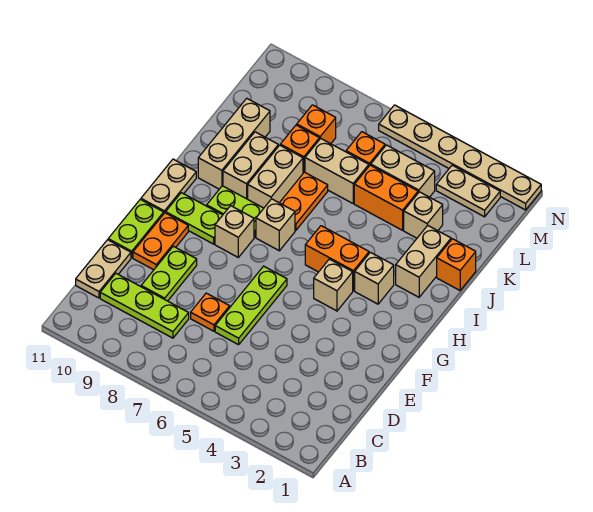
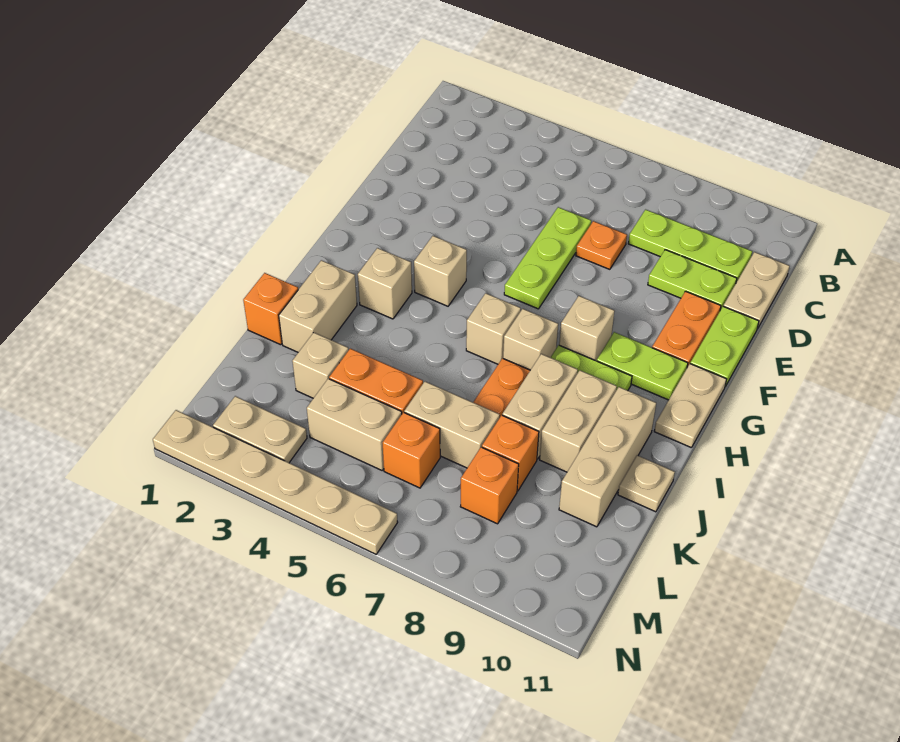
lime 1x2 plate [141,246,197,301] -> lime 1x2 plate turned to [648,250,737,310]
orange 1x2 brick [305,226,369,291] -> none
none -> tan 1x1 brick [466,293,521,364]
none -> tan 1x1 plate [618,455,675,512]

